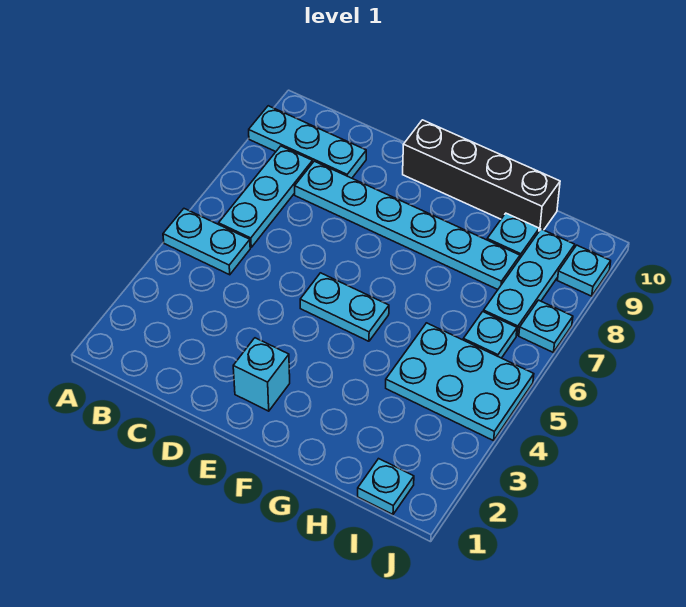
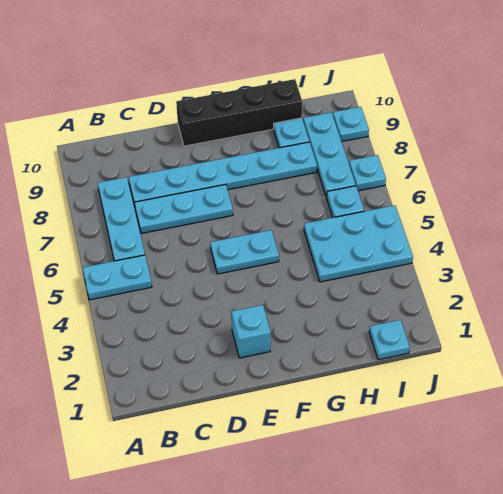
cyan 1x3 plate [249,106,366,178] -> cyan 1x3 plate moved to [134,184,233,234]

